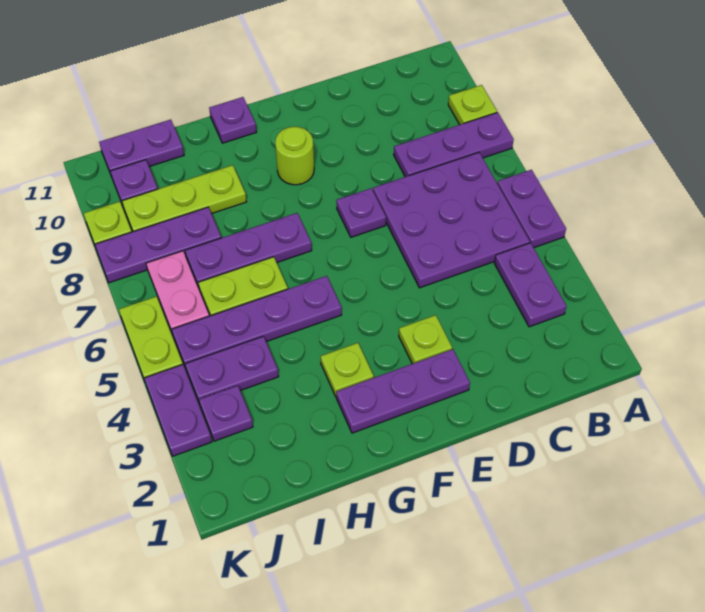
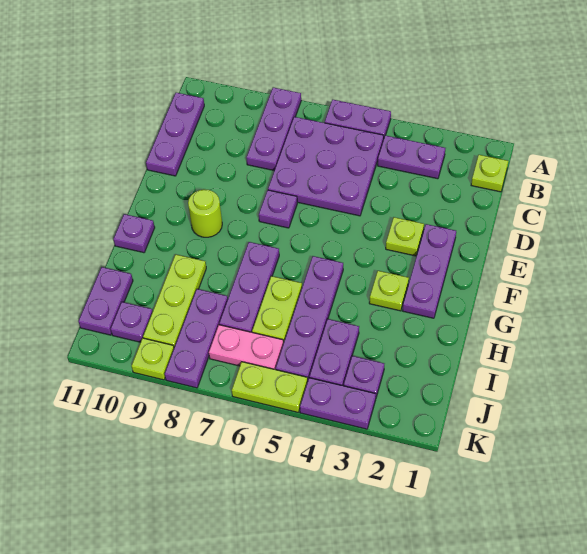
lime 1x1 plate [448,85,497,125] -> lime 1x1 plate moved to [471,155,508,192]
none -> purple 1x3 plate [146,93,204,176]

